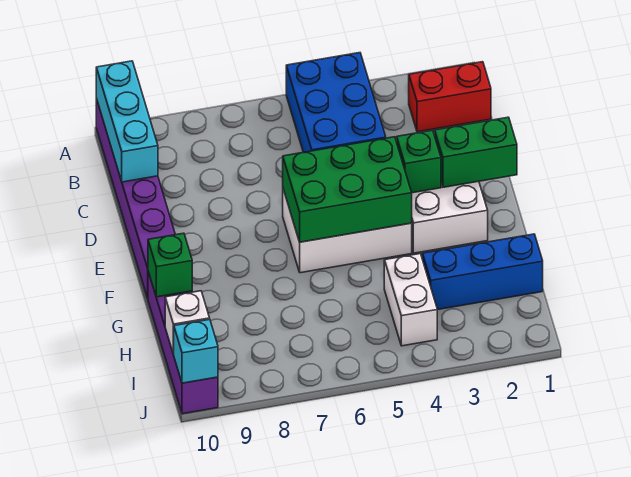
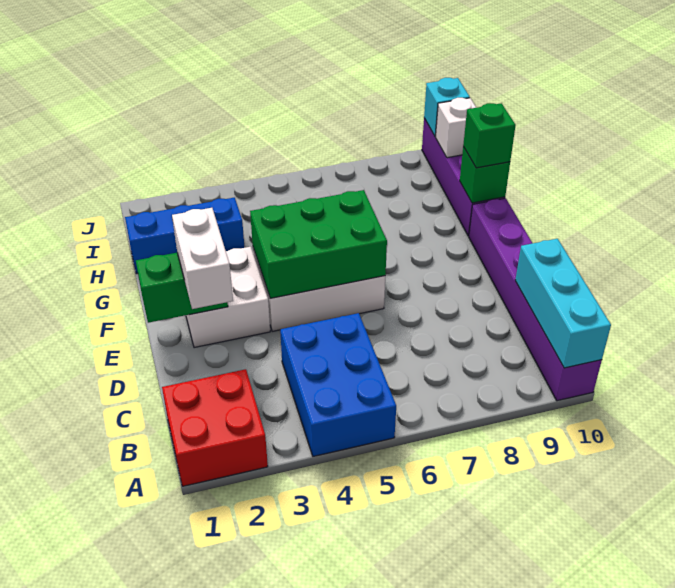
red 1x2 brick [409,62,491,132] -> red 2x2 brick [162,369,268,486]
green 1x1 brick [397,130,441,193] -> green 1x1 brick moved to [463,103,516,168]
white 1x2 brick [384,254,437,346] -> white 1x2 brick moved to [172,208,233,309]

